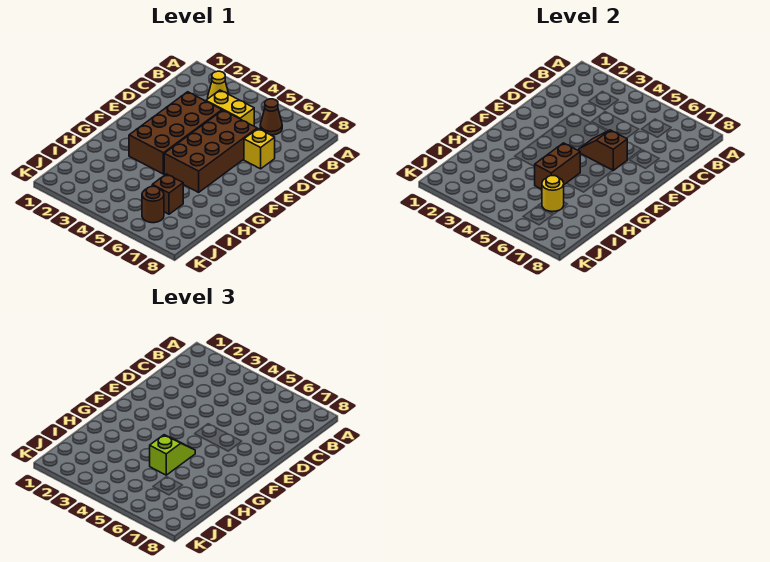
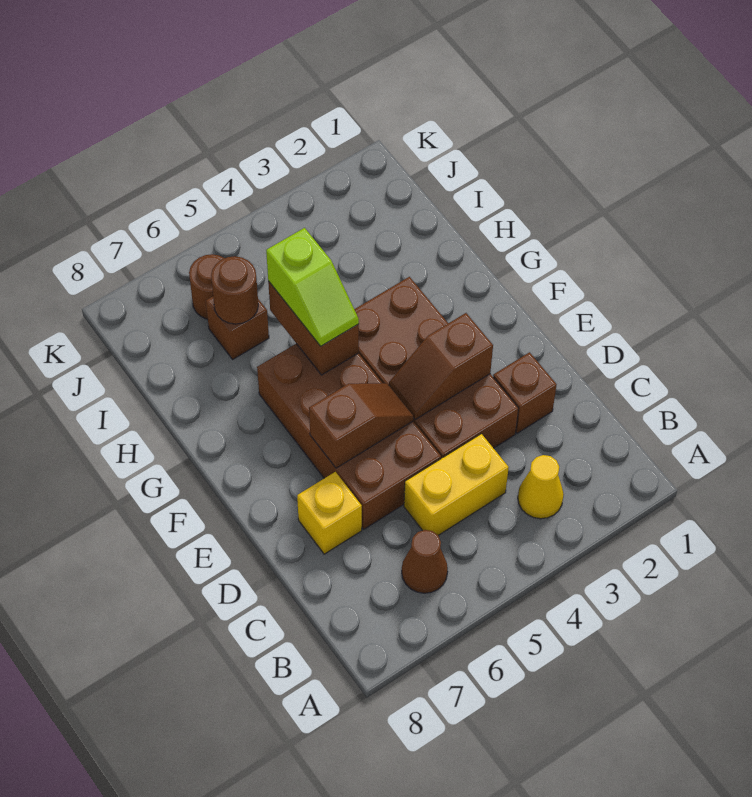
none -> brown 1x1 brick [493,352,557,433]
none -> brown 1x2 slope [389,313,493,420]
yellow 1x1 round brick [542,176,564,212] -> brown 1x1 round brick [211,256,258,324]

